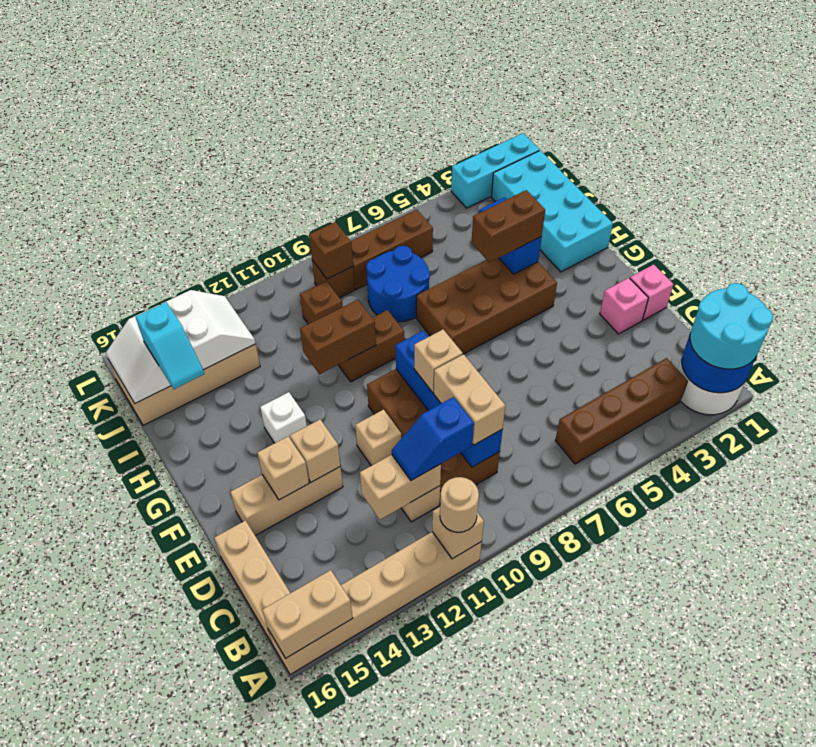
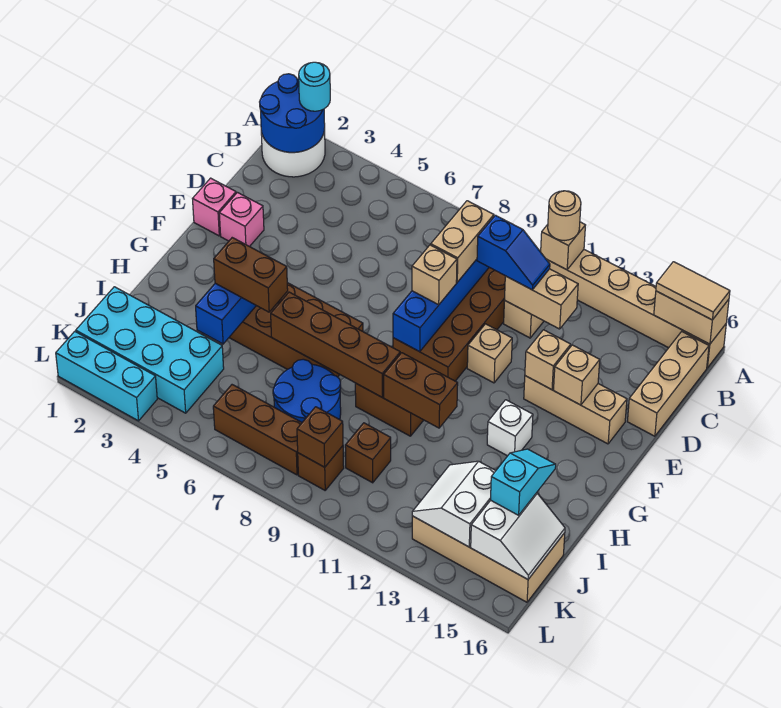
cyan 2x2 round brick [690,283,773,369] -> cyan 1x1 round brick [299,62,330,111]
none -> tan 1x2 tile [656,262,730,320]
brown 1x4 brick [555,358,688,464] -> brown 1x4 brick moved to [271,292,400,397]
cyan 2x4 brick [491,150,613,272] -> cyan 2x4 brick turned to [76,287,224,413]

